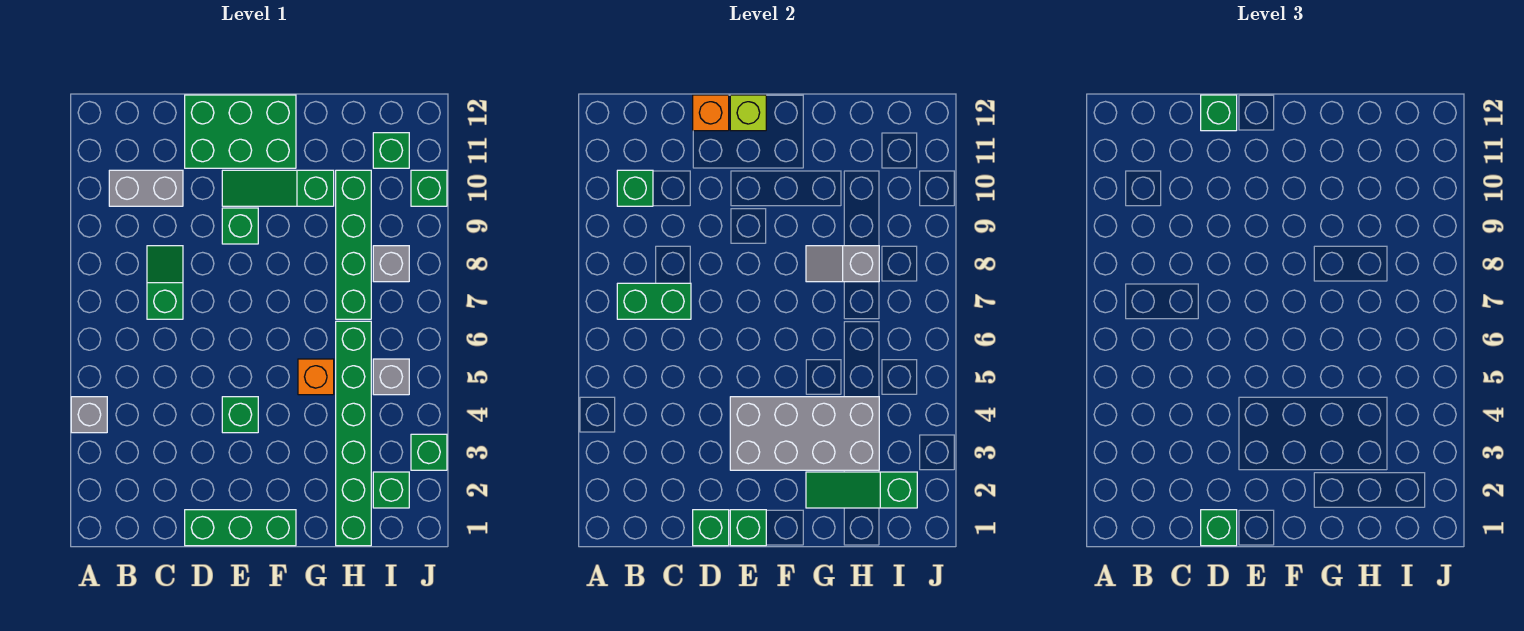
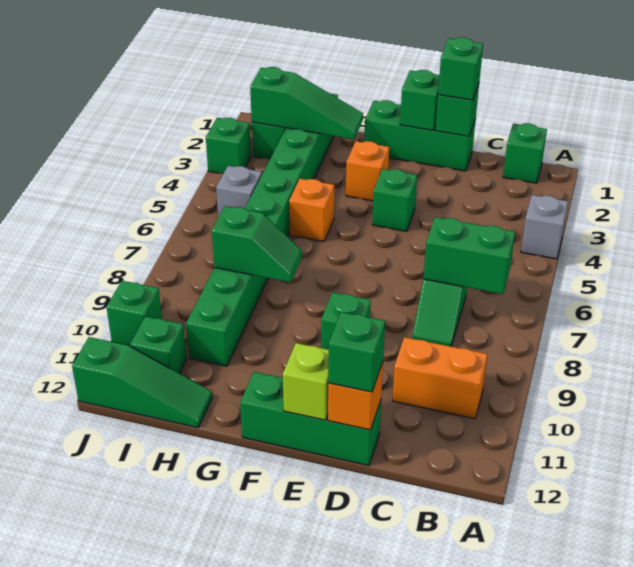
grey 1x2 brick [109,170,183,206] -> orange 1x2 brick [392,337,488,419]
green 1x1 brick [617,170,653,206] -> green 1x1 brick moved to [503,123,547,183]
green 2x3 brick [185,95,296,168] -> green 1x3 brick [240,372,381,466]
grey 2x4 brick [730,397,879,470] -> none
green 1x3 slope [222,170,334,206] -> green 1x3 slope moved to [72,337,212,428]
none -> orange 1x1 brick [346,141,389,201]
grey 1x2 slope [806,246,879,282] -> green 1x2 slope [212,206,302,282]
grey 1x1 brick [373,246,409,282] -> none

